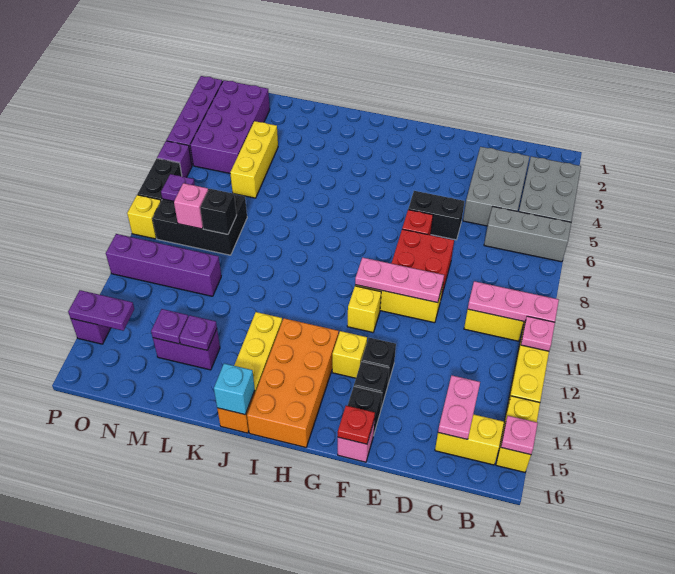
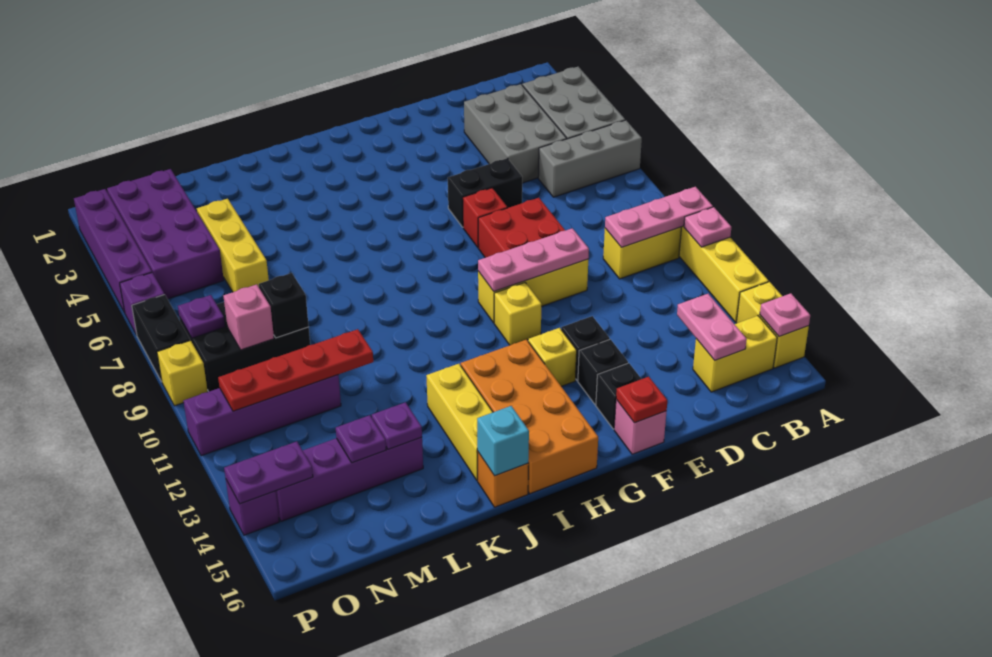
none -> red 1x4 plate [218,329,373,411]
purple 1x2 brick [153,329,220,370] -> purple 1x4 brick [276,437,423,521]

